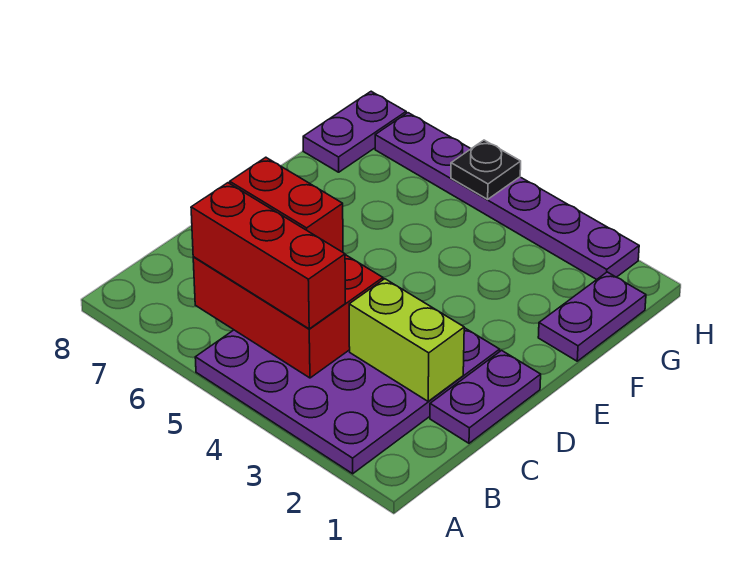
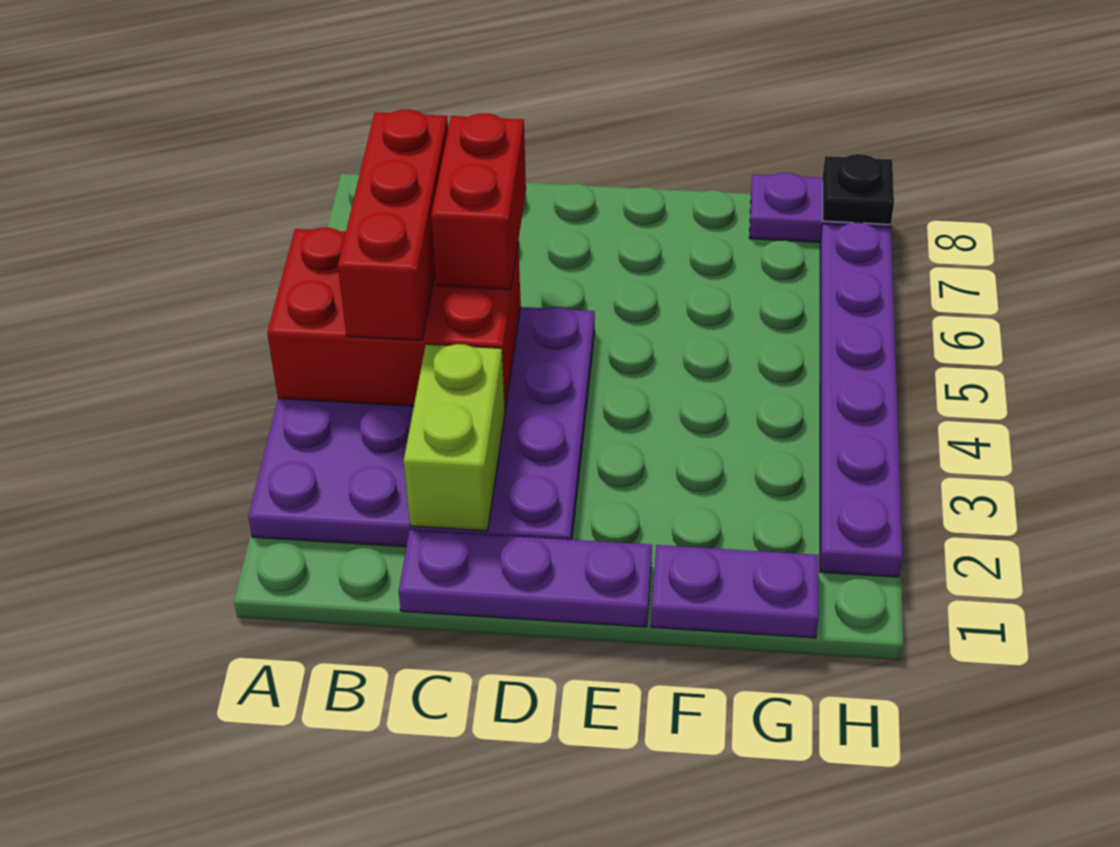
red 2x3 brick [193,255,383,378] -> red 2x3 brick turned to [267,228,521,410]
purple 1x2 plate [430,350,541,443] -> purple 1x3 plate [399,530,652,627]
black 1x1 plate [451,140,521,199] -> black 1x1 plate moved to [823,154,894,224]

